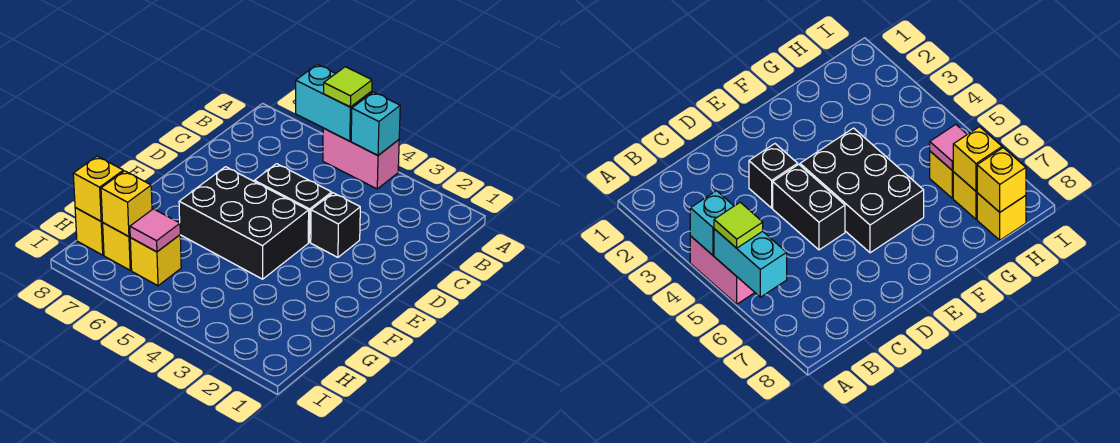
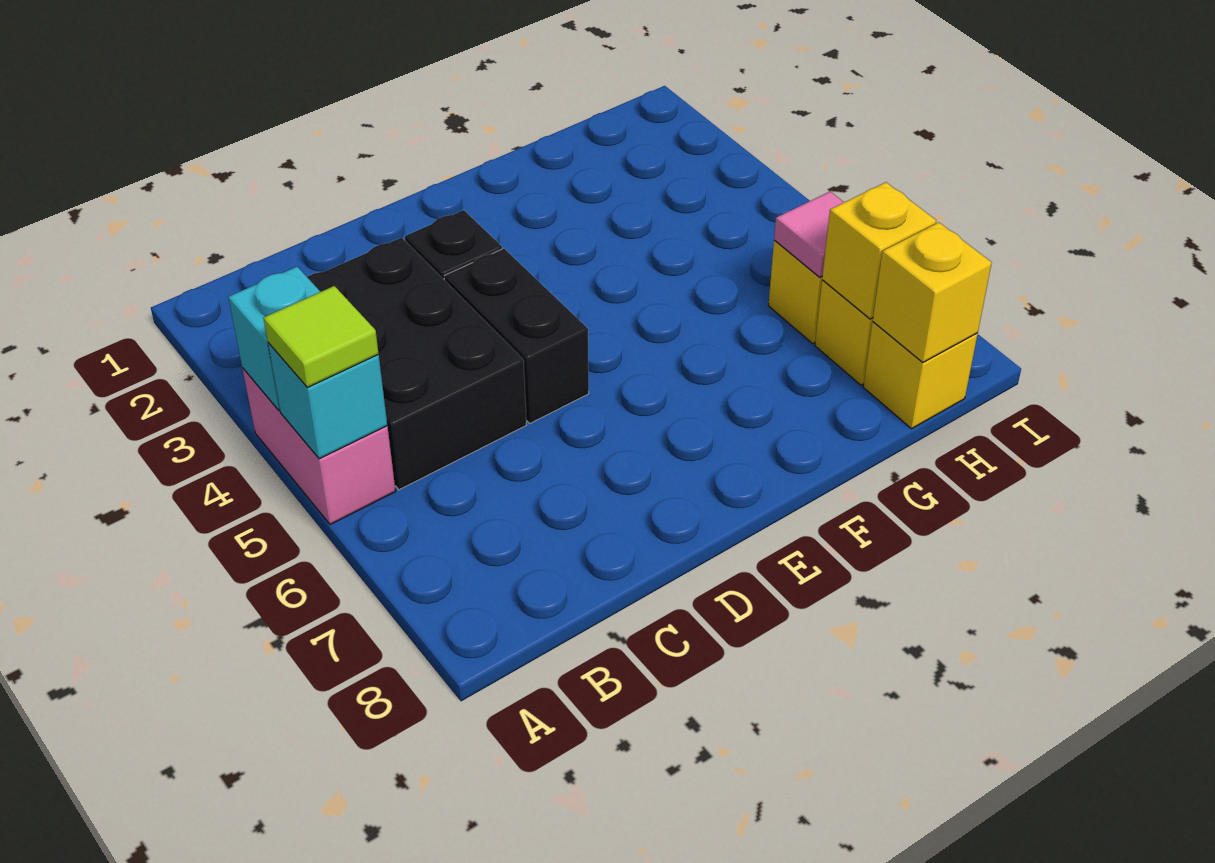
cyan 1x2 brick [296,64,372,141] -> cyan 1x1 brick [268,343,387,459]
black 2x3 brick [179,167,309,279] -> black 2x3 brick moved to [307,238,526,490]

